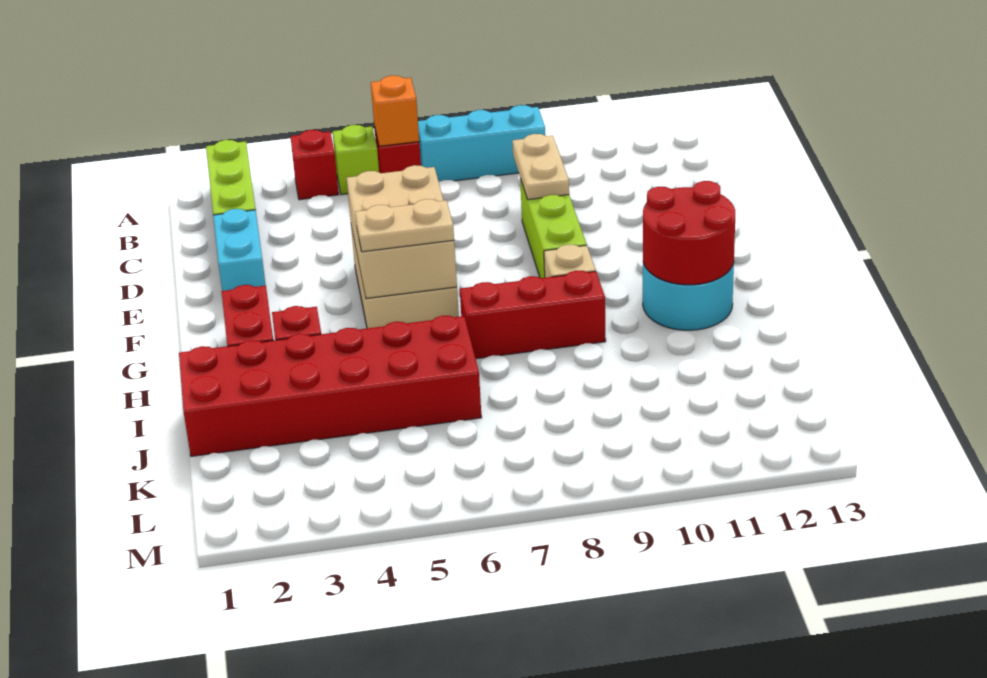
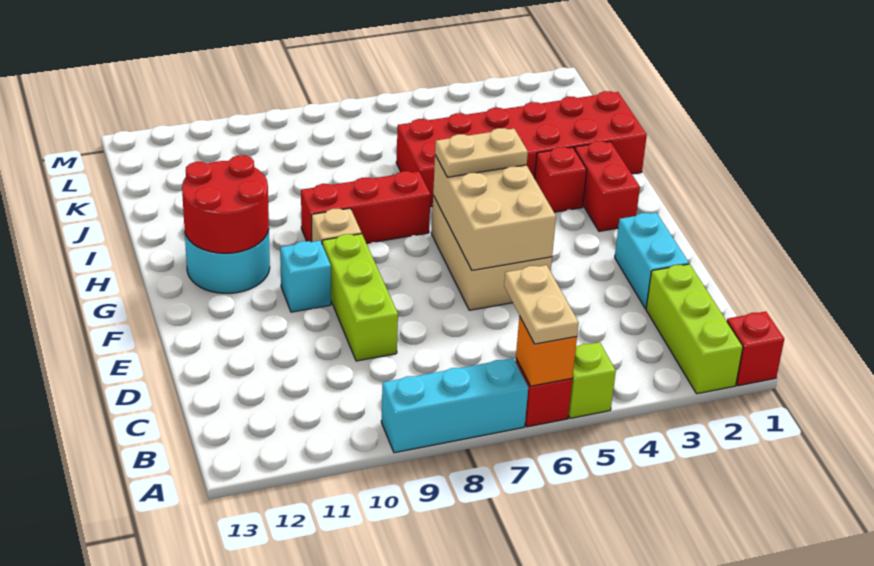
red 1x1 brick [290,130,339,200] -> red 1x1 brick moved to [727,312,784,386]
tan 1x2 plate [512,134,569,200] -> tan 1x2 plate moved to [504,265,579,344]
none -> cyan 1x1 brick [280,241,331,312]

